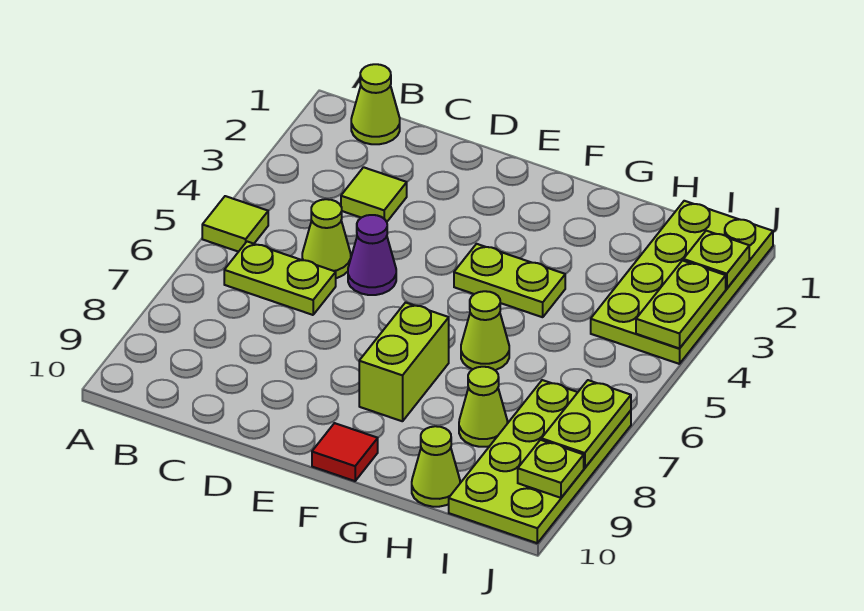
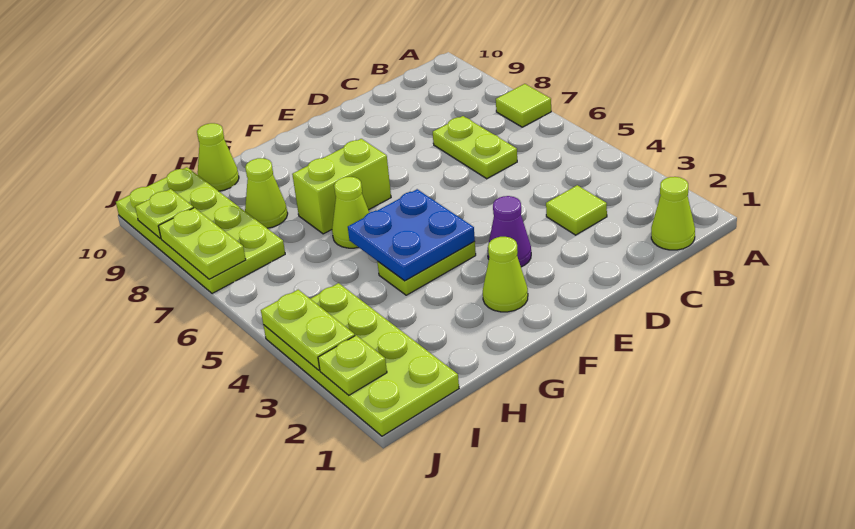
lime 1x1 tile [202,196,268,252] -> lime 1x1 tile moved to [496,84,551,127]
lime 1x2 plate [224,242,336,315] -> lime 1x2 plate turned to [433,116,517,179]
lime 1x1 cone [302,199,351,278] -> lime 1x1 cone moved to [483,237,528,312]
purple 1x1 cone [348,215,396,295] -> purple 1x1 cone moved to [487,196,531,267]
none -> blue 2x2 plate [348,189,475,281]
lime 1x2 brick [359,302,449,421] -> lime 1x2 brick turned to [292,139,391,234]
red 1x1 tile [312,423,378,481] -> none

